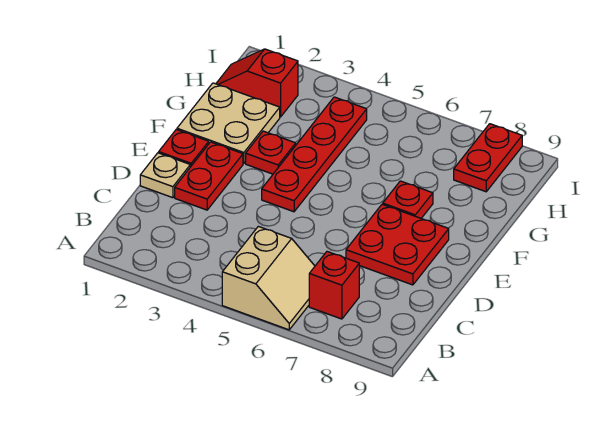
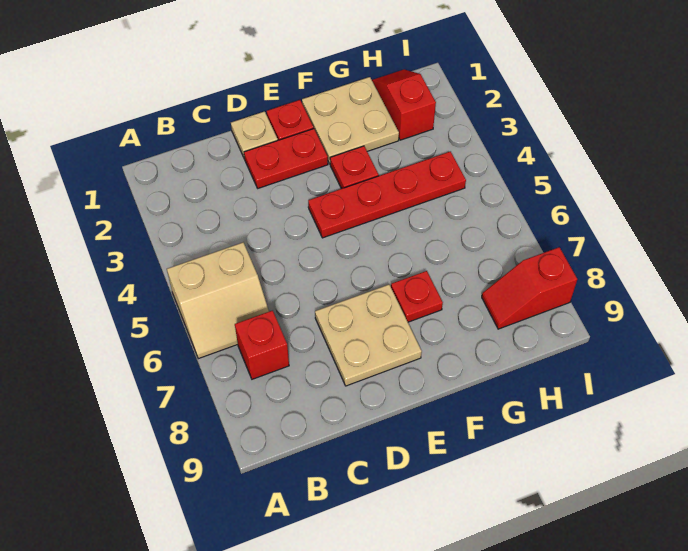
red 2x2 plate [346,204,449,285] -> tan 2x2 plate [315,285,422,386]
red 1x2 plate [454,124,522,192] -> red 1x2 slope [482,247,577,329]

